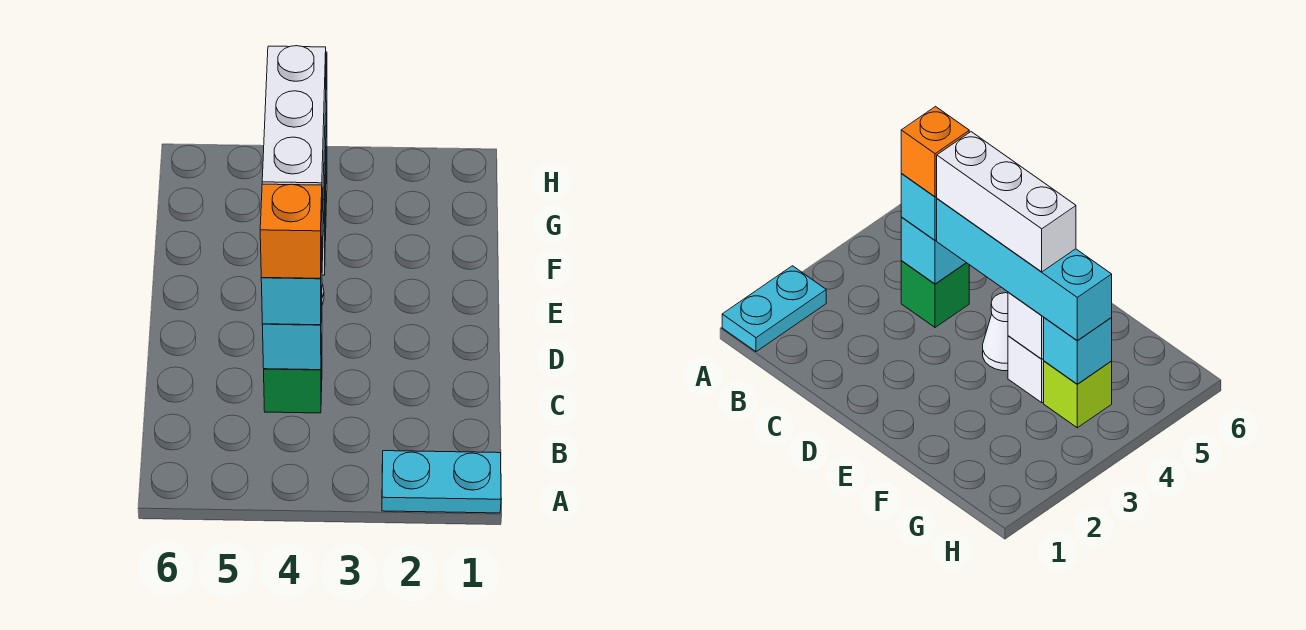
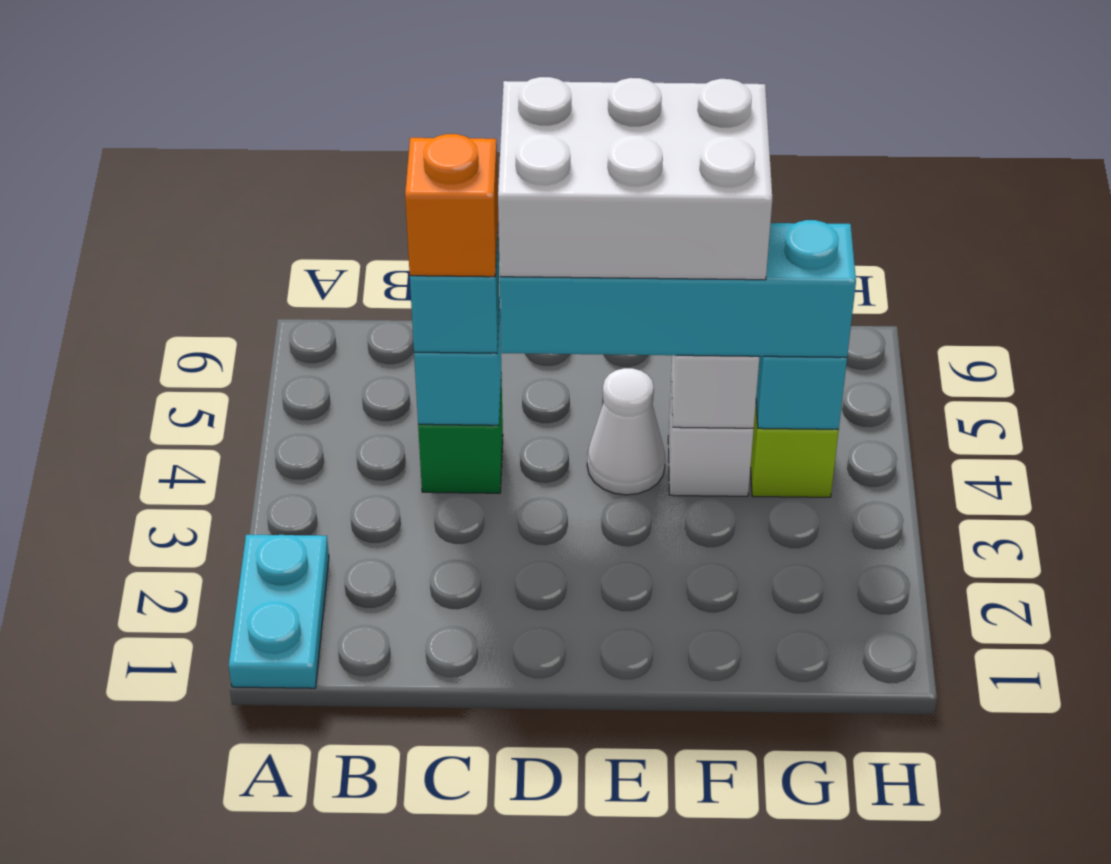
white 1x3 brick [262,46,326,212] -> white 2x3 brick [498,77,772,280]

